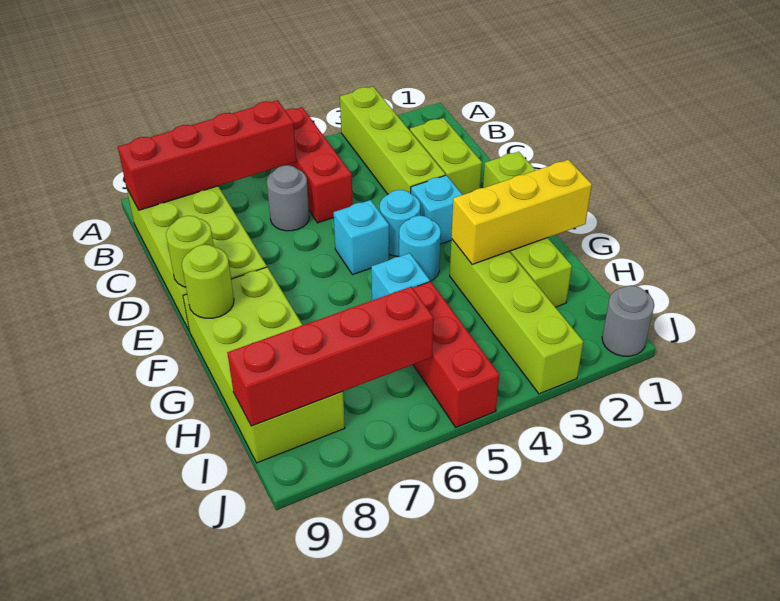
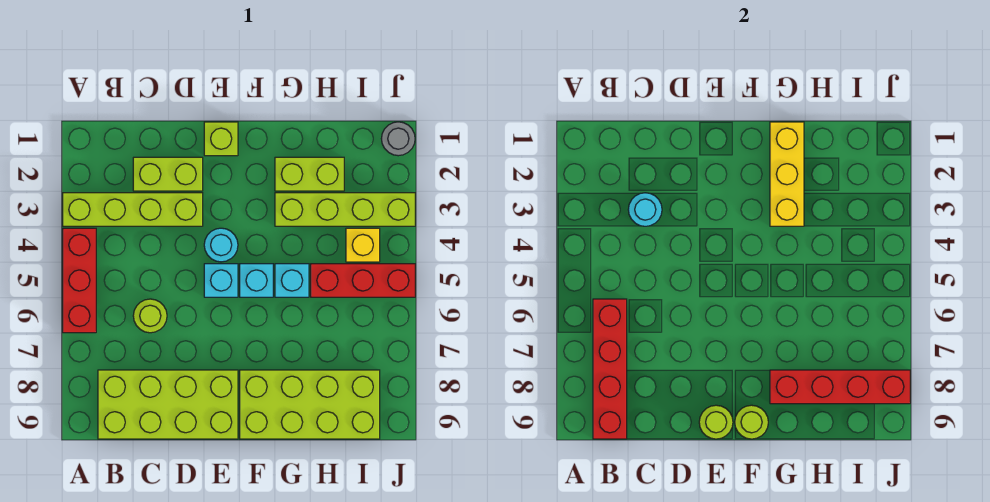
red 1x3 brick [284,107,353,223] -> red 1x3 brick turned to [63,228,96,333]
grey 1x1 round brick [267,165,309,231] -> lime 1x1 round brick [133,299,167,333]
cyan 1x1 brick [411,175,462,244] -> cyan 1x1 brick moved to [240,264,273,297]
cyan 1x1 round brick [399,216,441,281] -> cyan 1x1 round brick moved to [628,193,662,226]
none -> yellow 1x1 brick [346,228,380,262]
red 1x4 brick [227,287,434,426] -> red 1x4 brick turned to [770,370,910,404]

